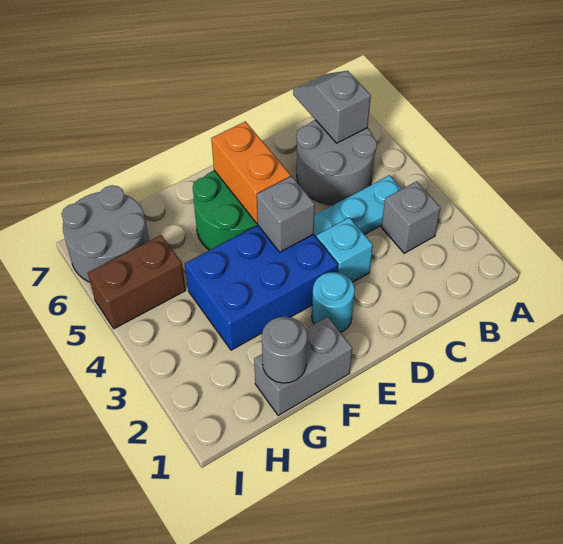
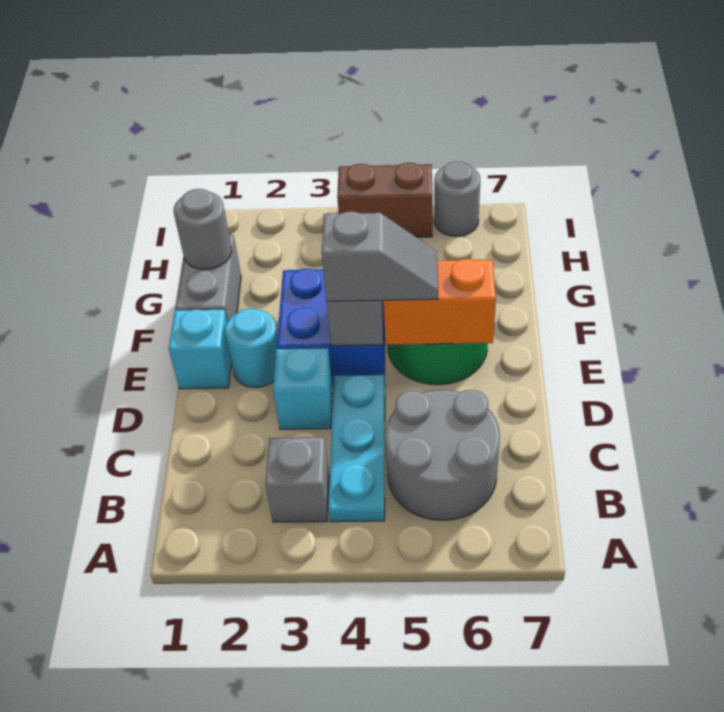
grey 1x2 slope [293,71,371,143] -> grey 1x2 slope moved to [322,211,438,301]
none -> cyan 1x1 brick [169,309,231,389]
blue 2x3 brick [185,225,338,350] -> blue 2x2 brick [277,269,385,386]
brown 1x2 brick [88,235,186,329] -> brown 1x2 brick turned to [337,163,433,237]
grey 2x2 round brick [62,185,149,282] -> grey 1x1 round brick [434,162,480,236]

